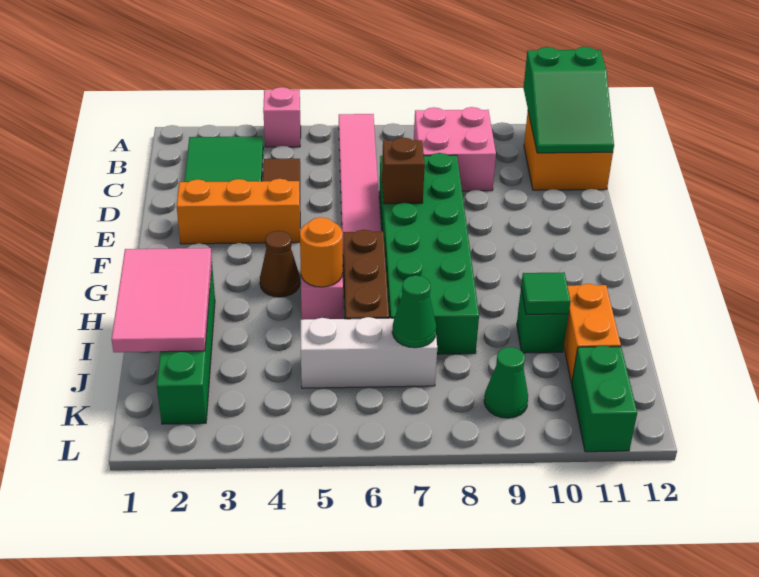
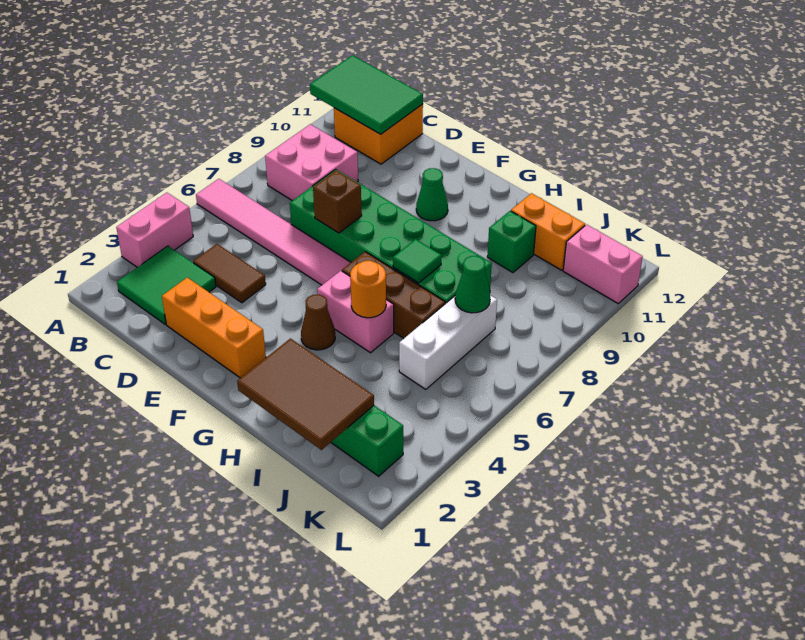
pink 1x1 brick [263,87,301,147] -> pink 1x2 brick [116,193,193,267]
green 2x3 slope [523,47,614,153] -> green 2x3 tile [310,55,423,134]
orange 1x3 brick [177,179,300,244] -> orange 1x3 brick turned to [162,278,266,378]
pink 2x3 tile [112,248,212,352] -> brown 2x3 tile [237,339,374,450]
green 1x1 tile [521,272,571,314] -> green 1x1 tile moved to [393,239,441,283]
green 1x1 cone [484,347,528,418] -> green 1x1 cone moved to [416,168,448,221]
green 1x2 brick [572,346,637,452] -> pink 1x2 brick [563,224,643,303]

